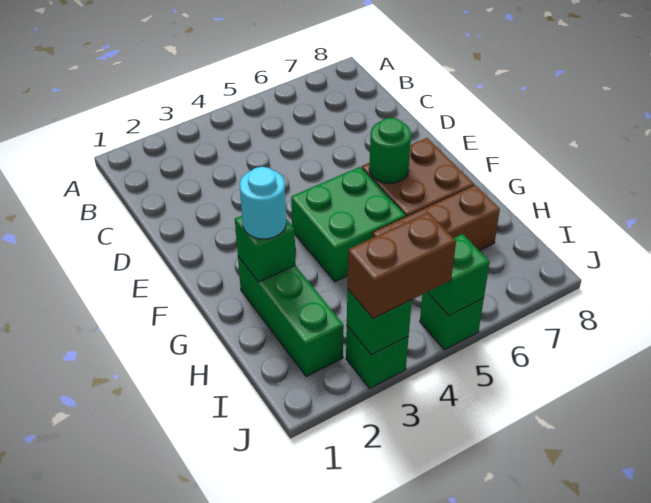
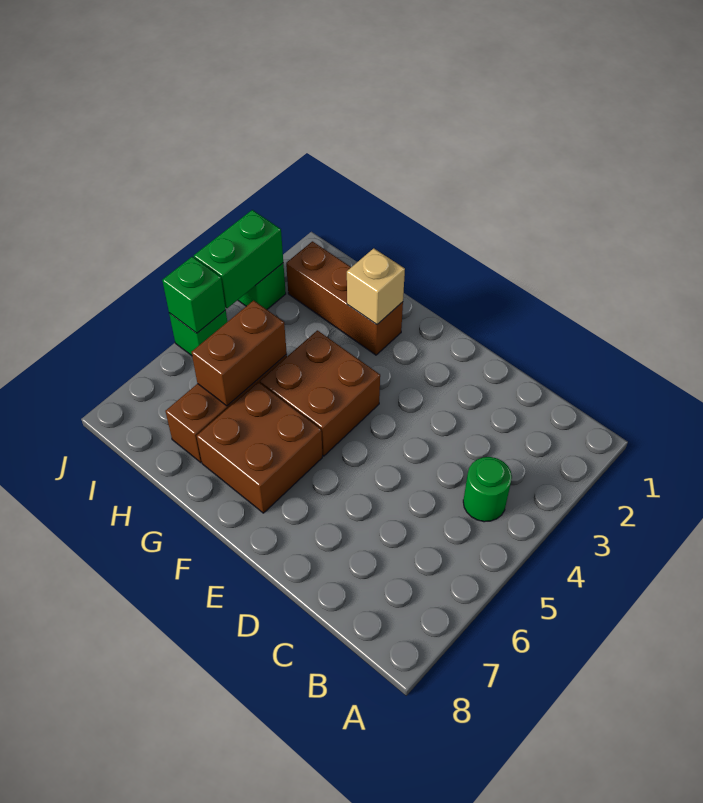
green 2x2 brick [291,167,406,282] -> brown 2x2 brick [260,330,380,456]
green 1x1 round brick [369,118,411,183] -> green 1x1 round brick moved to [463,457,512,522]
green 1x3 brick [238,256,344,377] -> brown 1x3 brick [286,241,403,355]
green 1x1 brick [235,216,296,282] -> tan 1x1 brick [347,248,405,325]
cyan 1x1 round brick [240,167,286,239] -> none
green 1x1 brick [347,289,412,355] -> green 1x2 brick [194,210,283,308]
brown 1x2 brick [347,212,456,319] -> brown 1x2 brick moved to [192,300,287,406]

